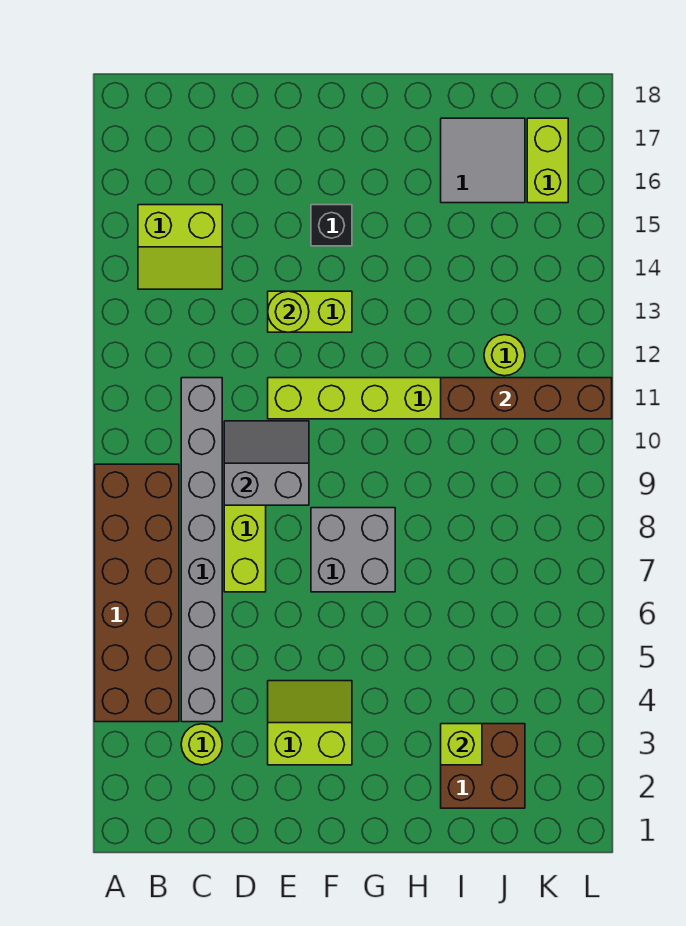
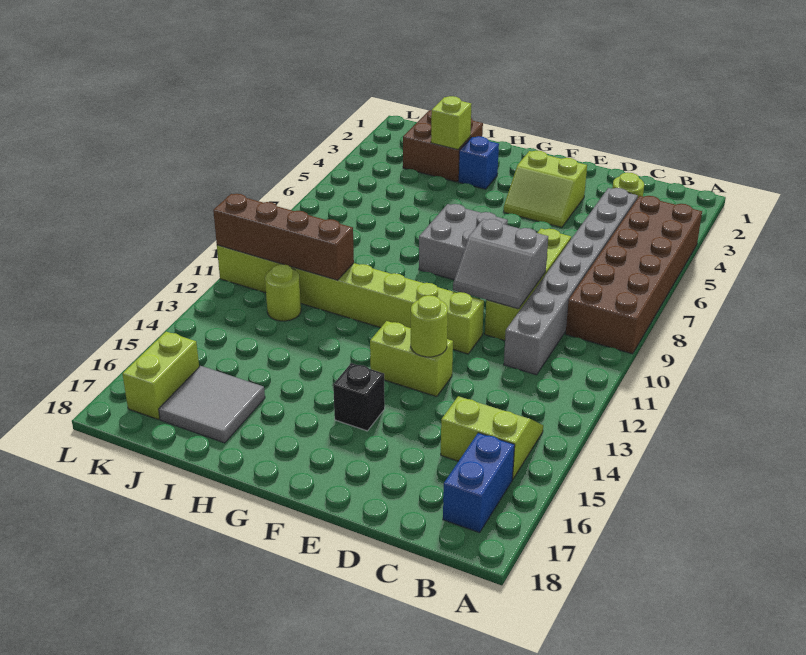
none -> blue 1x2 brick [443,433,515,533]
none -> blue 1x1 brick [459,136,499,189]

